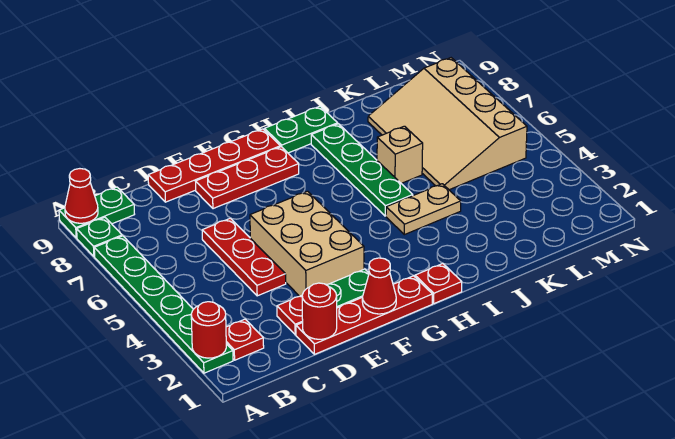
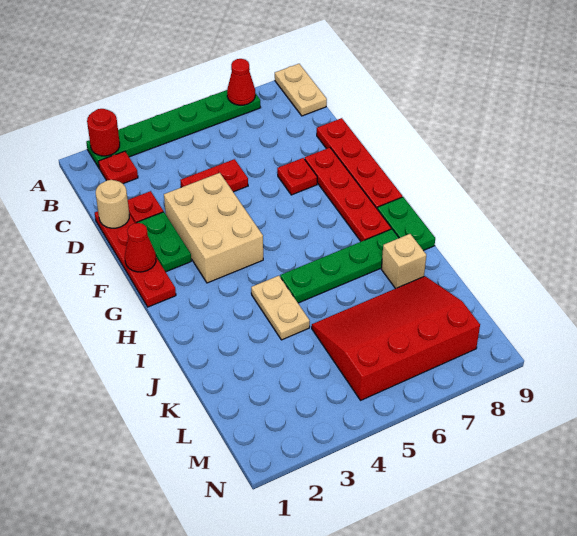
green 1x1 plate [77,217,122,257] -> none
green 1x2 plate [59,187,135,238] -> tan 1x2 plate [275,64,327,116]
red 1x1 cone [65,169,98,223] -> red 1x1 cone moved to [227,59,255,105]
red 1x1 round brick [302,283,337,339] -> tan 1x1 round brick [96,180,129,228]
red 1x3 plate [202,218,286,296] -> red 1x2 plate [180,159,248,192]
tan 2x3 brick [250,191,364,296] -> tan 2x3 brick turned to [164,173,263,283]
red 1x3 plate [195,147,299,209] -> red 1x4 plate [305,148,391,241]
red 1x1 plate [415,264,462,304] -> red 1x1 plate moved to [277,158,317,195]
tan 1x1 brick [377,126,423,183] -> tan 1x1 brick moved to [381,234,426,289]
tan 3x4 slope [368,58,527,190] -> red 3x4 slope [312,276,480,400]

